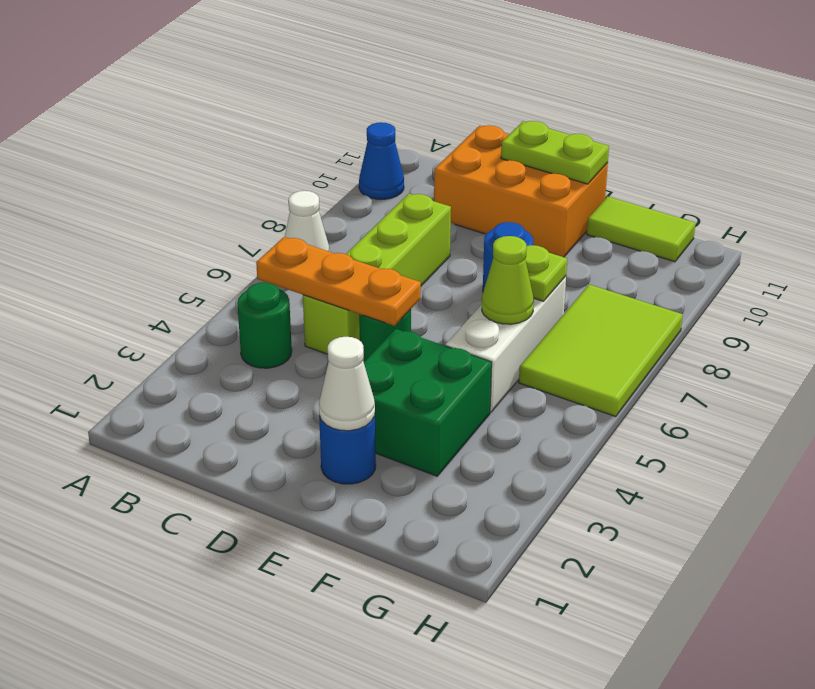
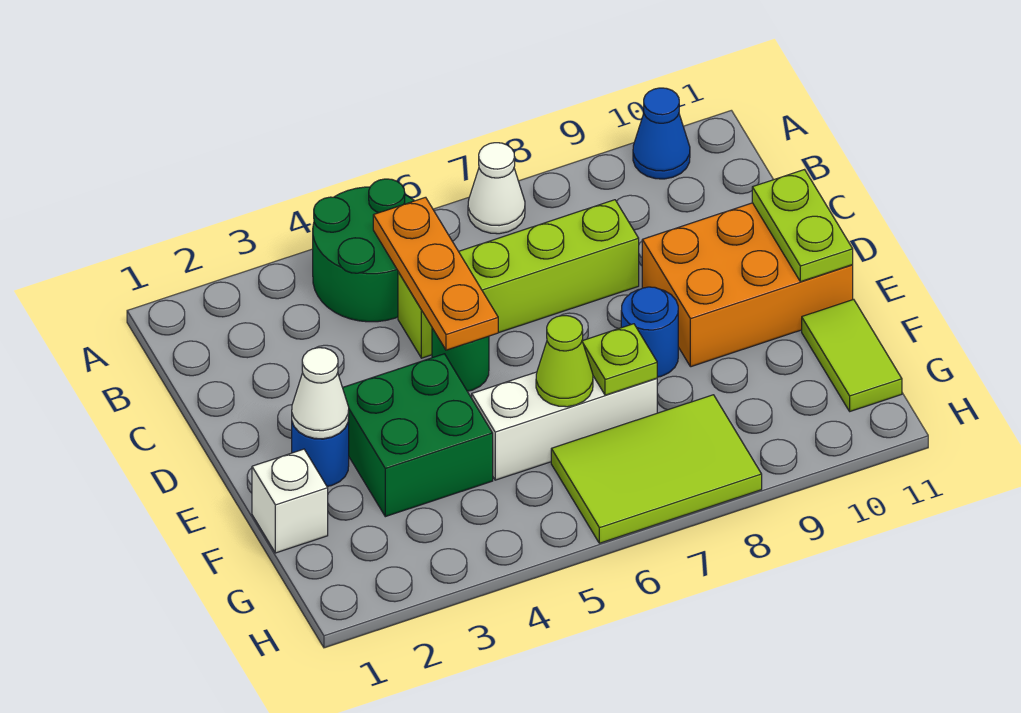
green 1x1 round brick [237,283,292,368] -> green 2x2 round brick [313,179,414,322]
orange 2x3 brick [434,125,608,257] -> orange 2x3 brick turned to [642,203,853,367]
none -> white 1x1 brick [252,449,328,553]

